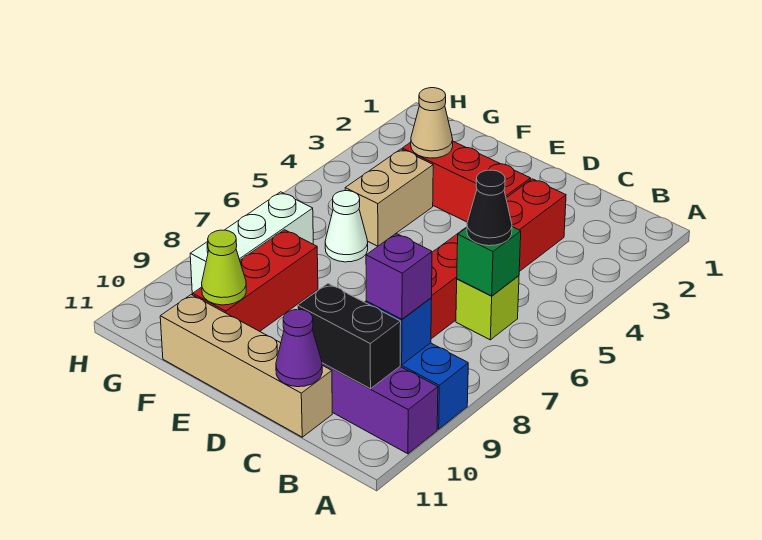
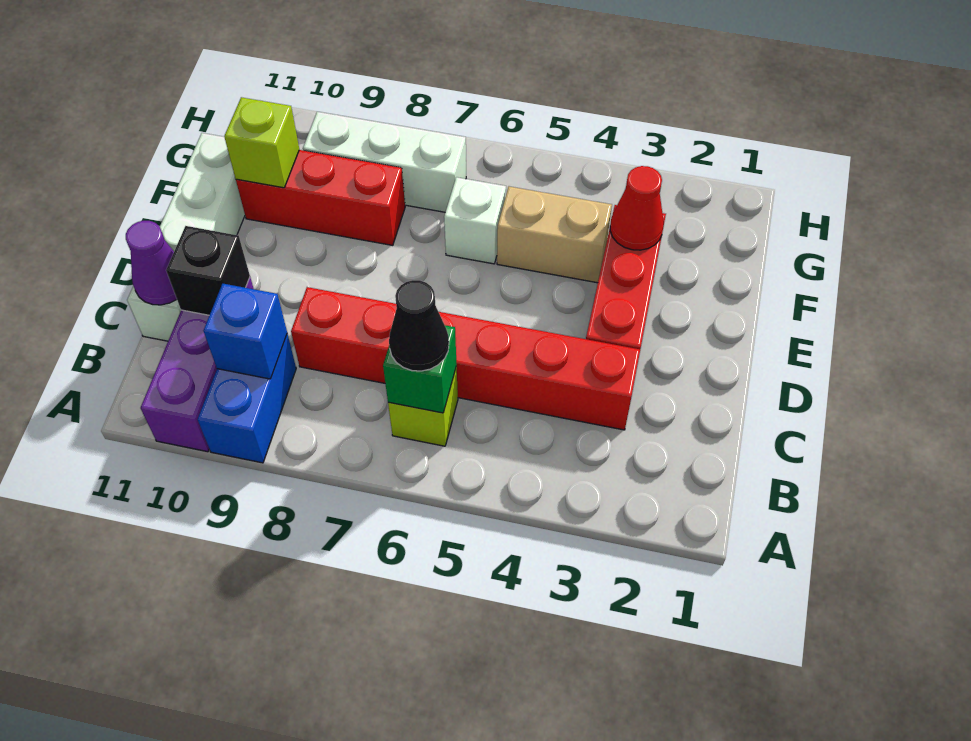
purple 1x1 brick [366,234,432,319] -> none
black 1x2 brick [298,284,401,389] -> black 1x1 brick [166,226,250,315]
tan 1x4 brick [160,295,332,437] -> white 1x4 brick [127,133,245,341]
tan 1x1 cone [411,88,453,158] -> red 1x1 cone [610,166,664,250]
white 1x1 cone [325,191,368,262] -> white 1x1 brick [444,177,506,264]
lime 1x1 cone [202,230,246,305] -> lime 1x1 brick [224,97,299,188]

